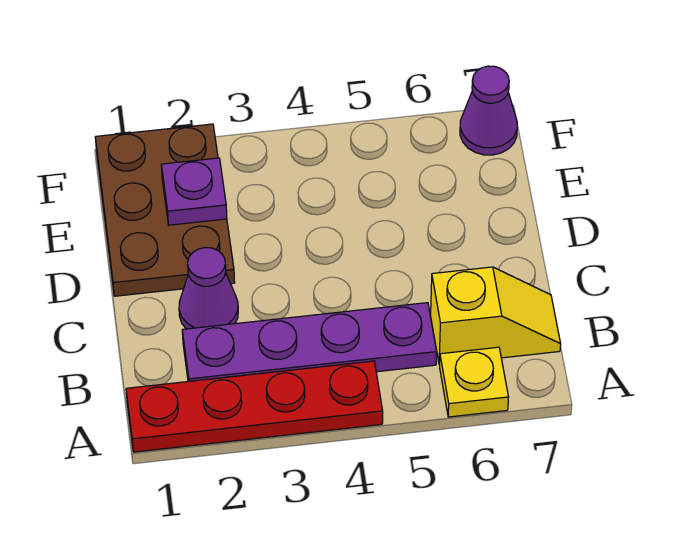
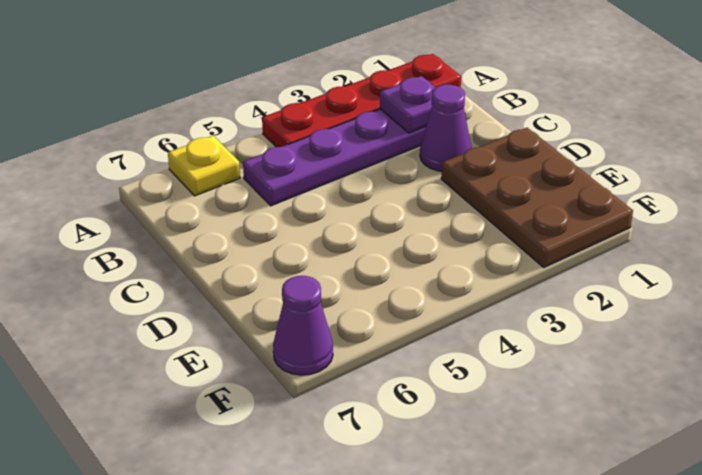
yellow 1x2 slope [431,267,561,365] -> none
purple 1x1 plate [161,158,227,225] -> purple 1x1 plate moved to [380,76,436,133]

